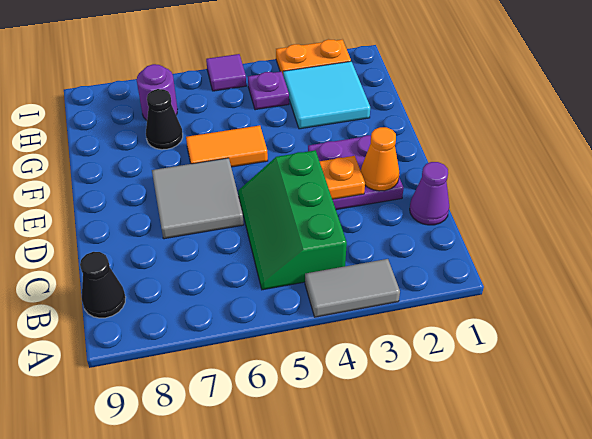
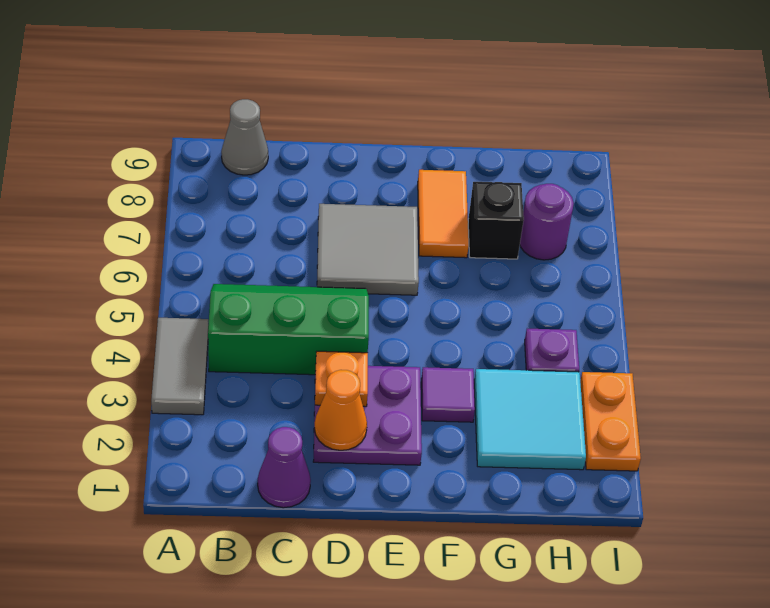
black 1x1 cone [80,252,126,318] -> grey 1x1 cone [221,99,268,175]
orange 1x2 tile [186,125,268,167] -> orange 1x2 tile moved to [418,170,469,258]
black 1x1 cone [146,89,183,150] -> black 1x1 brick [468,182,524,259]
purple 1x1 tile [206,54,246,91] -> purple 1x1 tile moved to [421,367,475,422]

